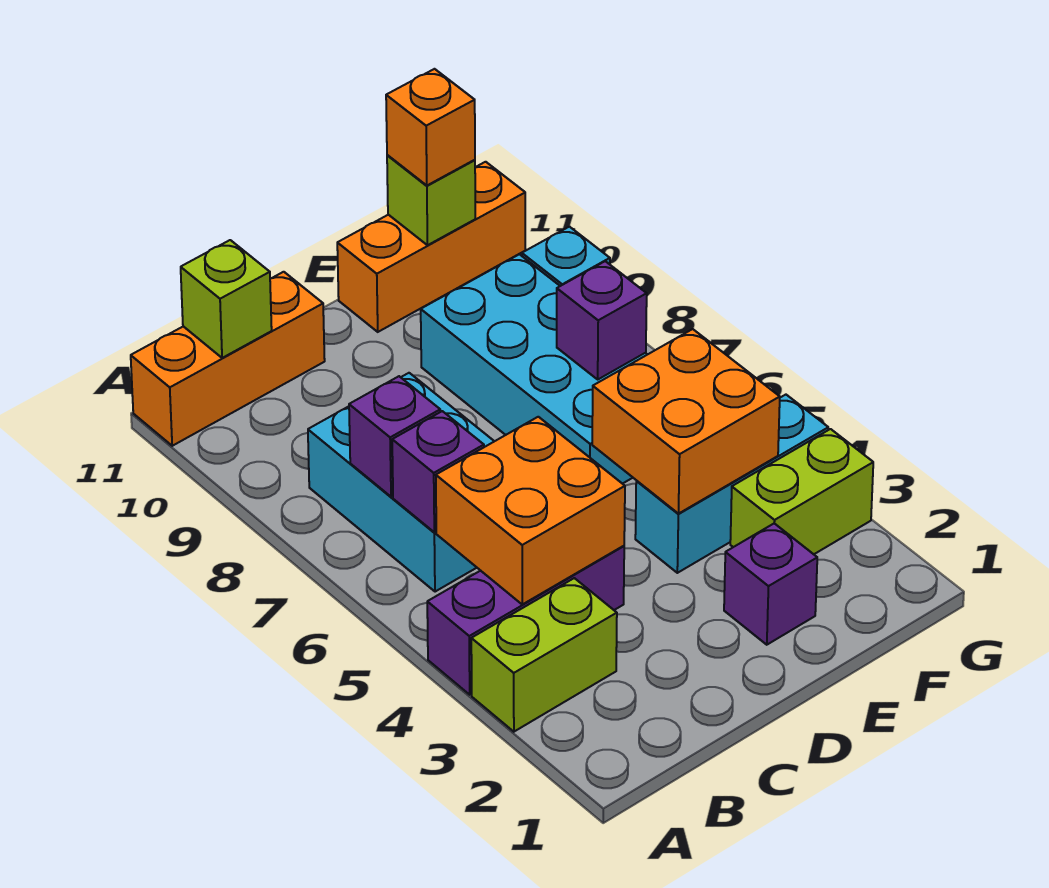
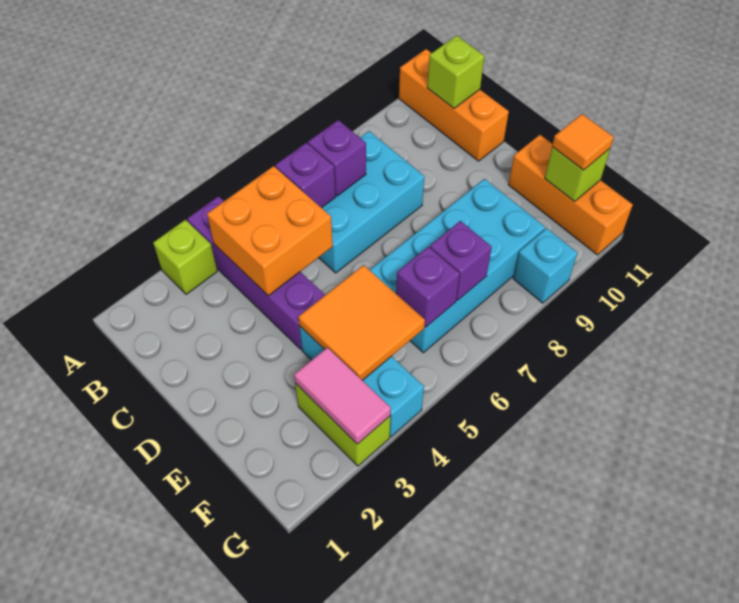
lime 1x2 brick [471,578,617,732] -> lime 1x1 brick [153,220,217,294]
purple 1x3 brick [427,546,624,695] -> purple 1x4 brick [187,196,325,349]
purple 1x1 brick [724,523,817,645] -> purple 1x1 brick moved to [396,247,460,327]
orange 2x2 brick [592,329,780,514] -> orange 2x2 tile [298,265,425,381]
none -> pink 1x2 tile [294,347,391,444]
orange 1x1 brick [386,69,475,185] -> orange 1x1 tile [552,114,614,170]

